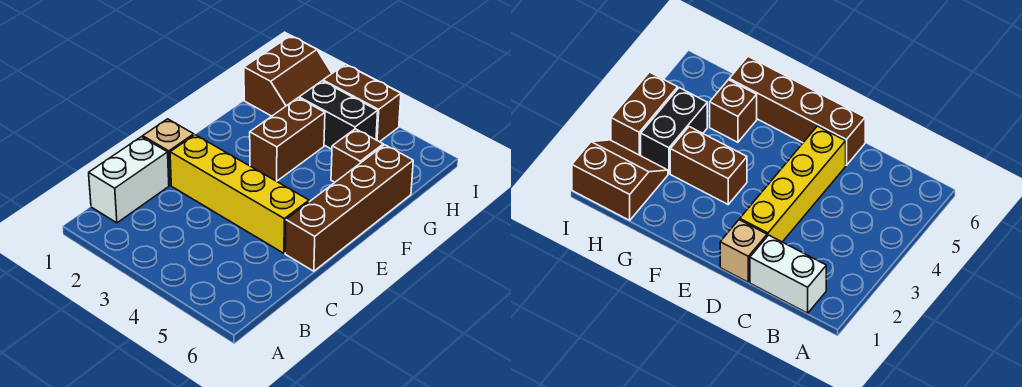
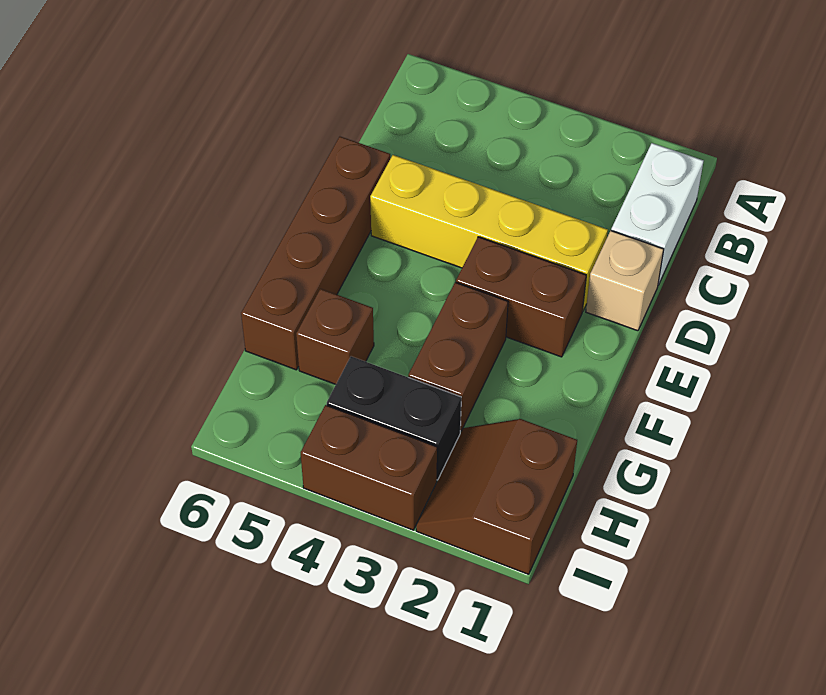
none -> brown 1x2 brick [456,237,586,357]

